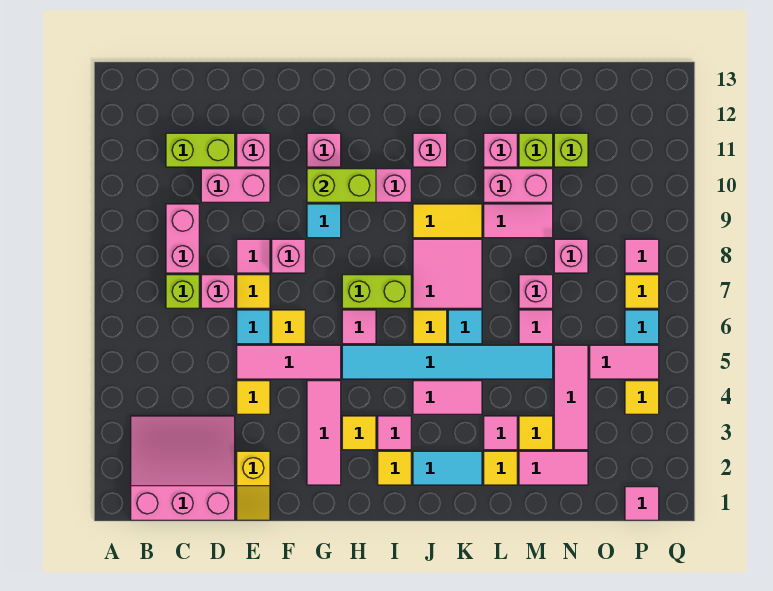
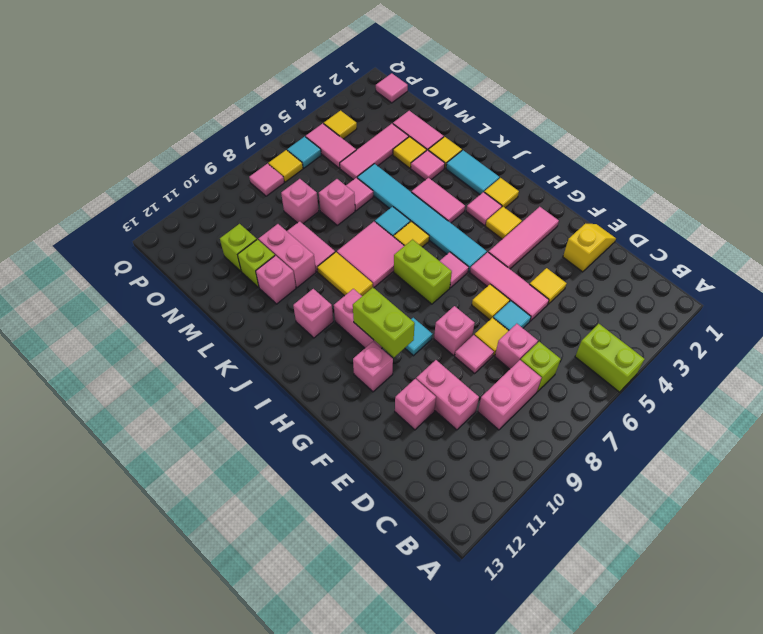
pink 3x3 slope [131,416,235,520] -> none
lime 1x2 brick [166,133,235,167] -> lime 1x2 brick moved to [575,324,644,392]

